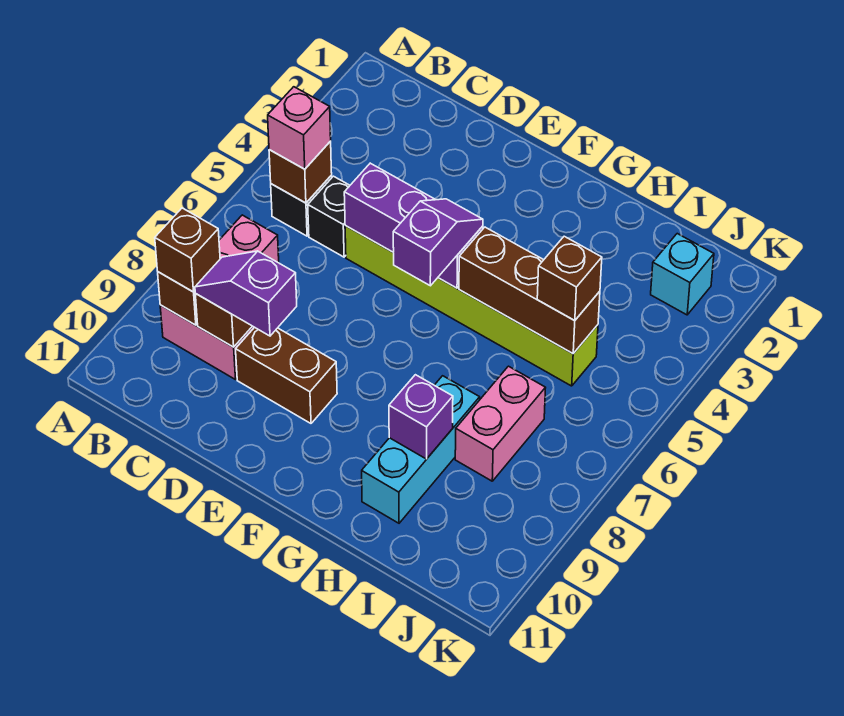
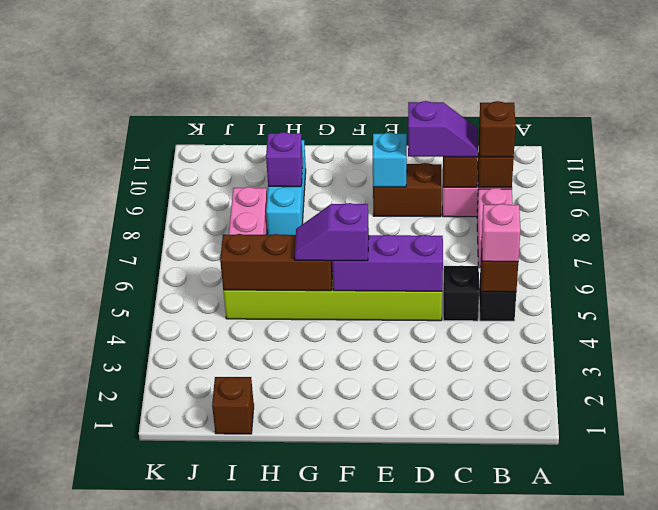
purple 1x2 slope [393,199,483,286] -> purple 1x2 slope turned to [295,203,369,261]
brown 1x1 brick [537,236,602,321] -> brown 1x1 brick moved to [212,377,254,434]
cyan 1x1 brick [651,234,714,315] -> cyan 1x1 brick moved to [373,133,407,187]

